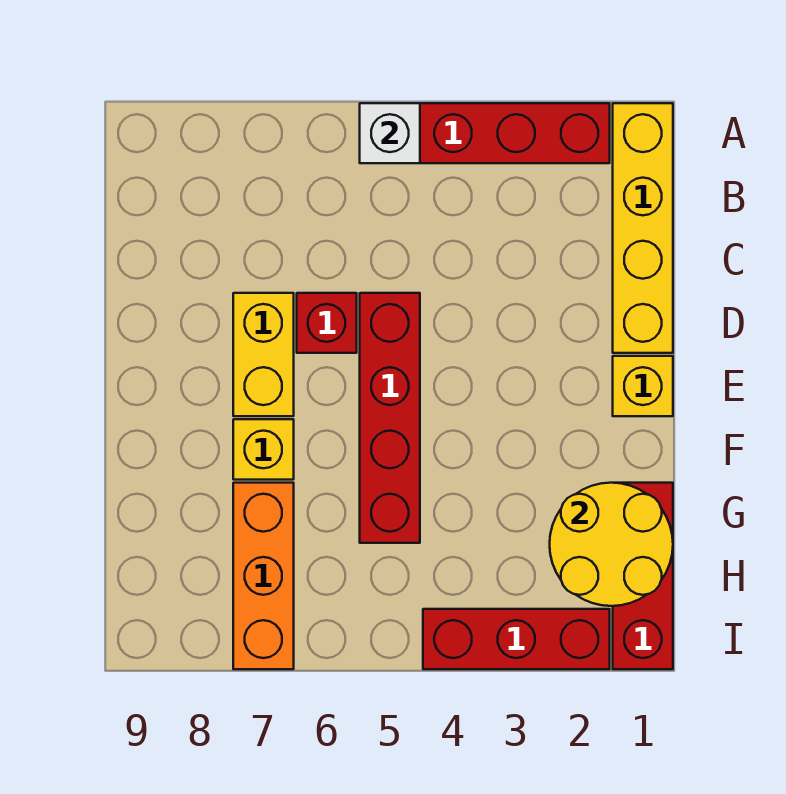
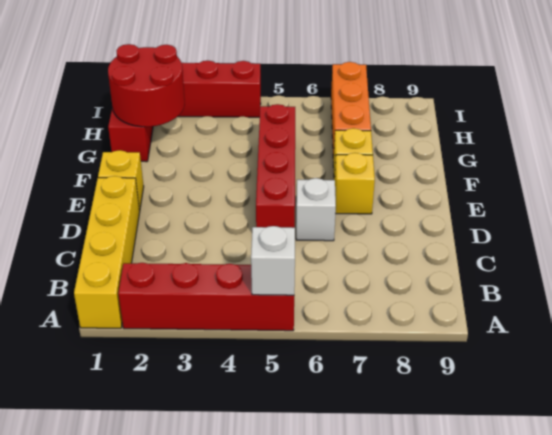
red 1x1 brick [297,293,357,353] -> white 1x1 brick [296,178,336,241]
yellow 1x2 brick [233,293,294,416] -> yellow 1x1 brick [335,153,375,214]
yellow 2x2 round brick [550,483,673,606] -> red 2x2 round brick [108,44,185,127]

